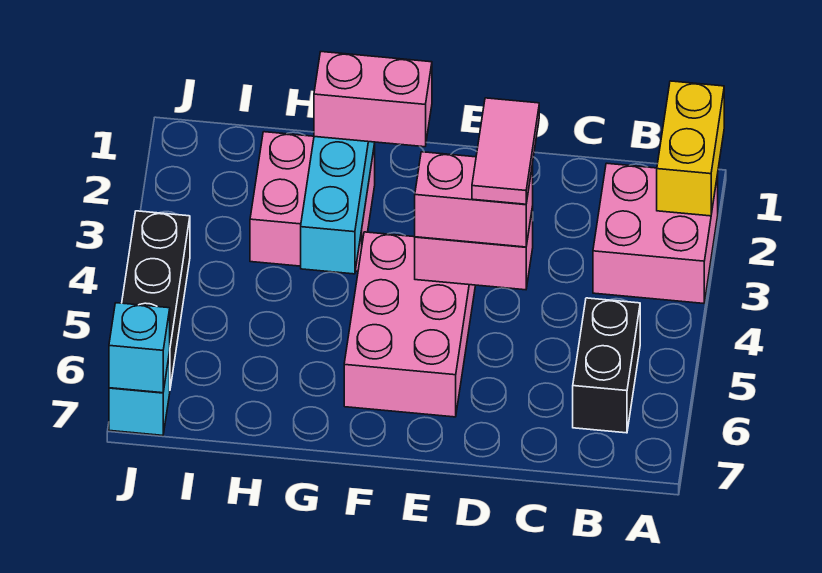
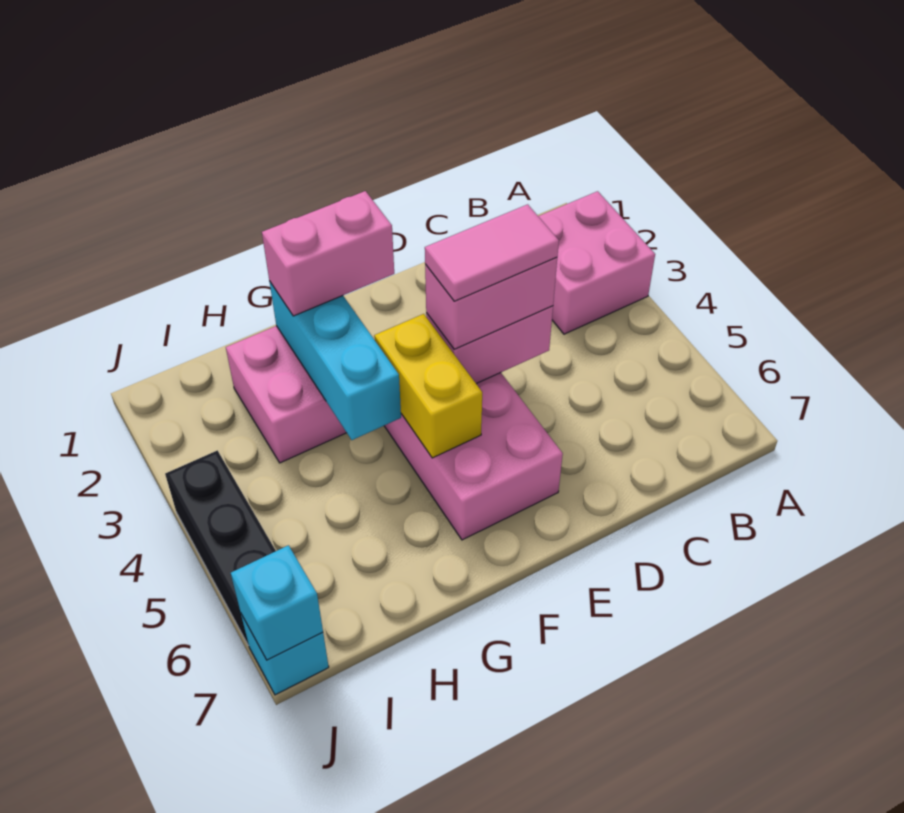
yellow 1x2 brick [657,81,724,216] -> yellow 1x2 brick moved to [374,314,482,458]
black 1x2 brick [573,298,640,433] -> none
pink 1x2 tile [472,98,539,204] -> pink 1x2 tile turned to [425,204,559,301]

